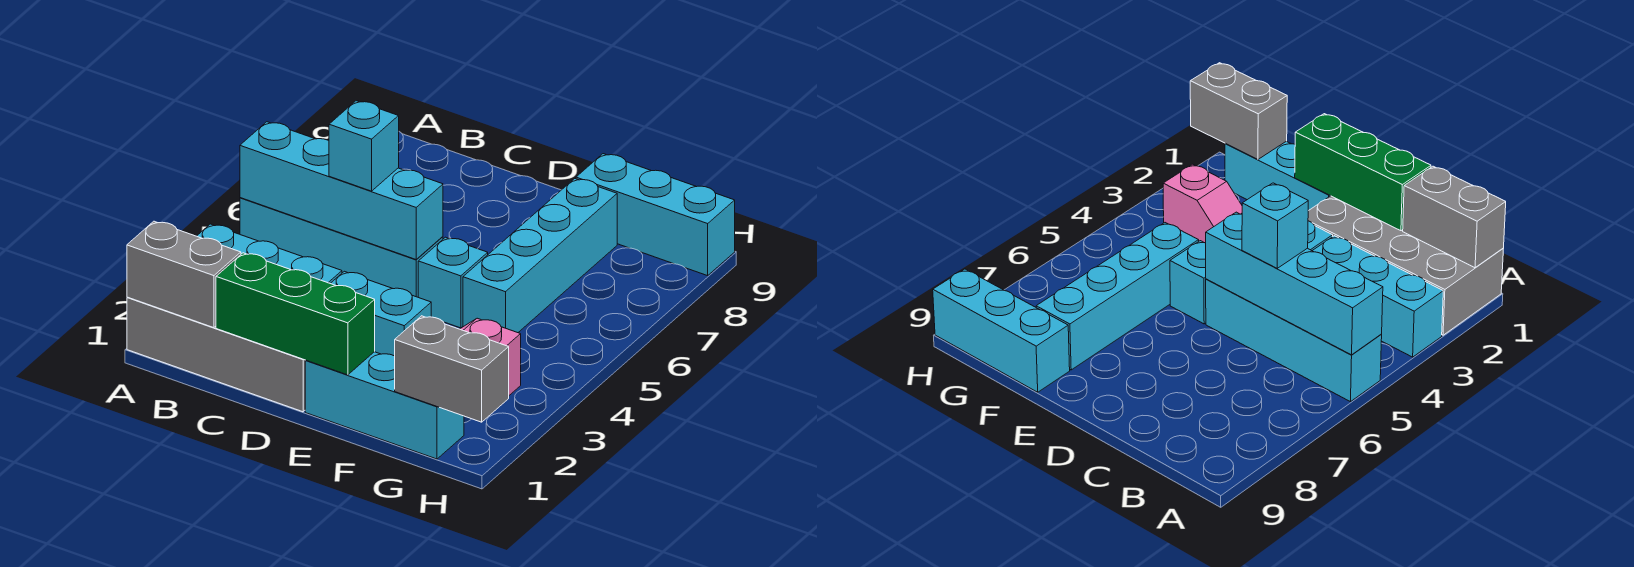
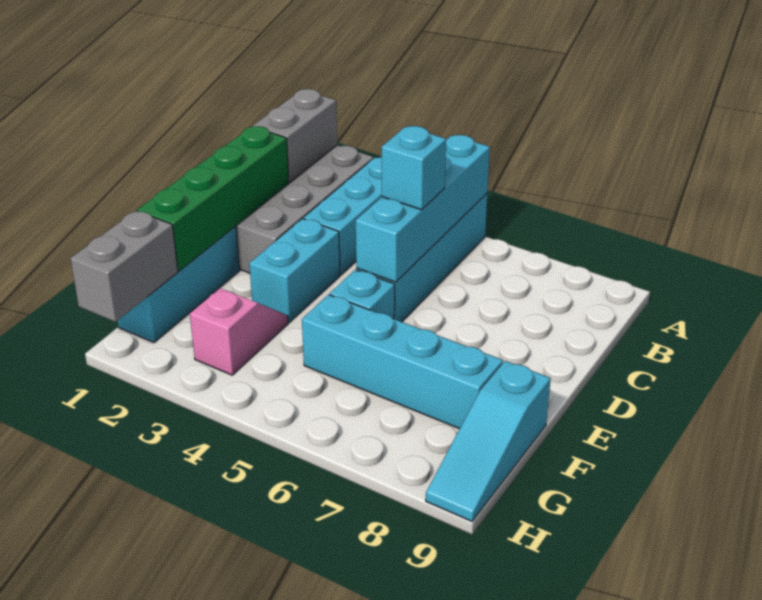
green 1x3 brick [216,253,375,375] -> green 1x4 brick [137,126,289,271]
cyan 1x3 brick [576,154,735,276] -> cyan 1x3 slope [426,361,551,521]

